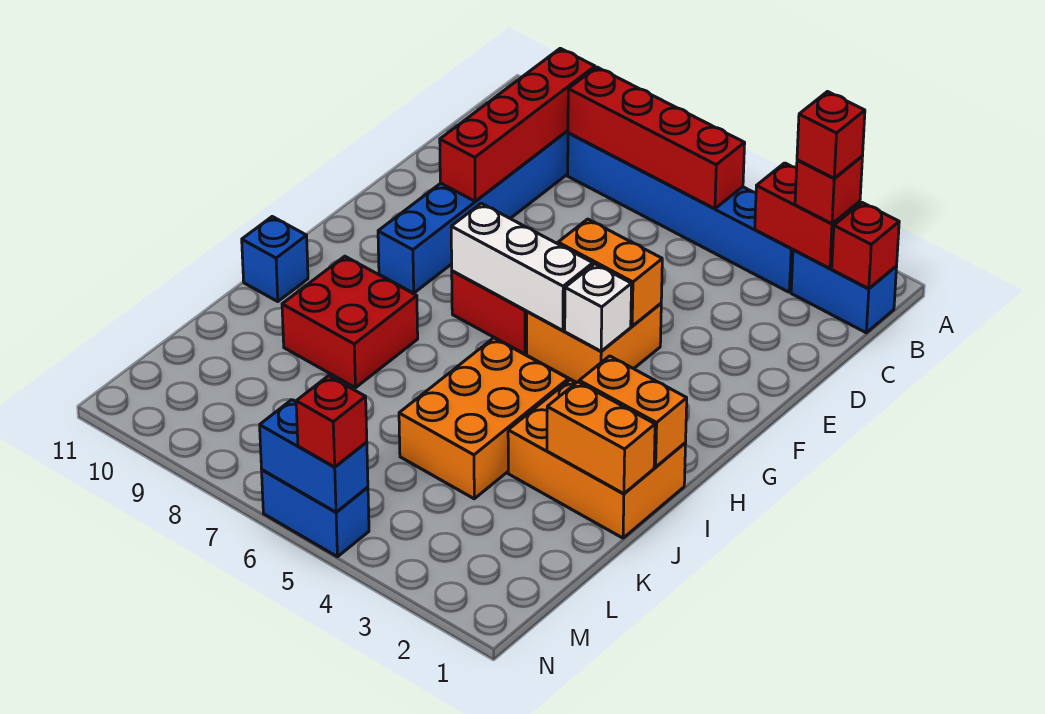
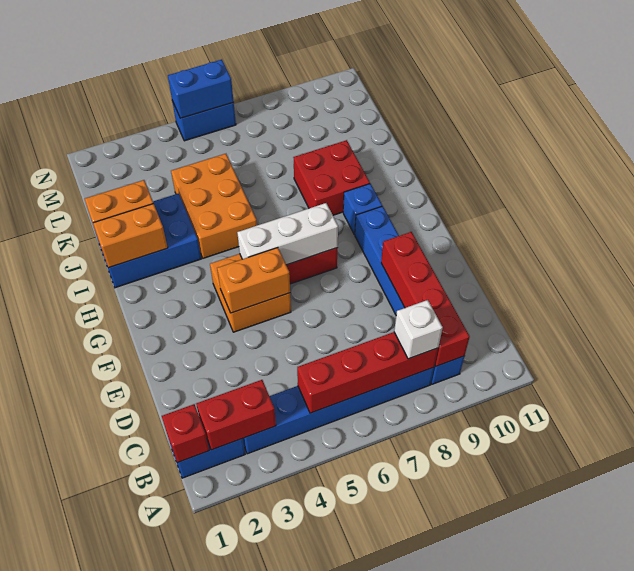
red 1x1 brick [795,156,863,224] -> none
red 1x1 brick [797,92,865,178] -> none
white 1x1 brick [565,264,631,351] -> white 1x1 brick moved to [394,300,443,359]
orange 2x3 brick [508,380,686,538] -> blue 2x3 brick [95,193,201,288]
blue 1x1 brick [242,217,308,301] -> blue 1x1 brick moved to [343,184,382,235]
red 1x1 brick [296,376,367,467] -> none

